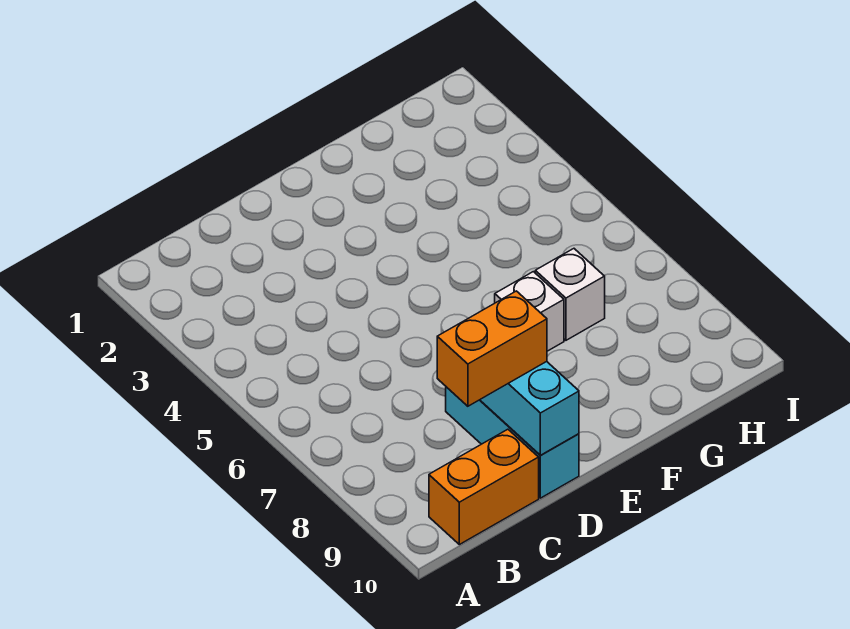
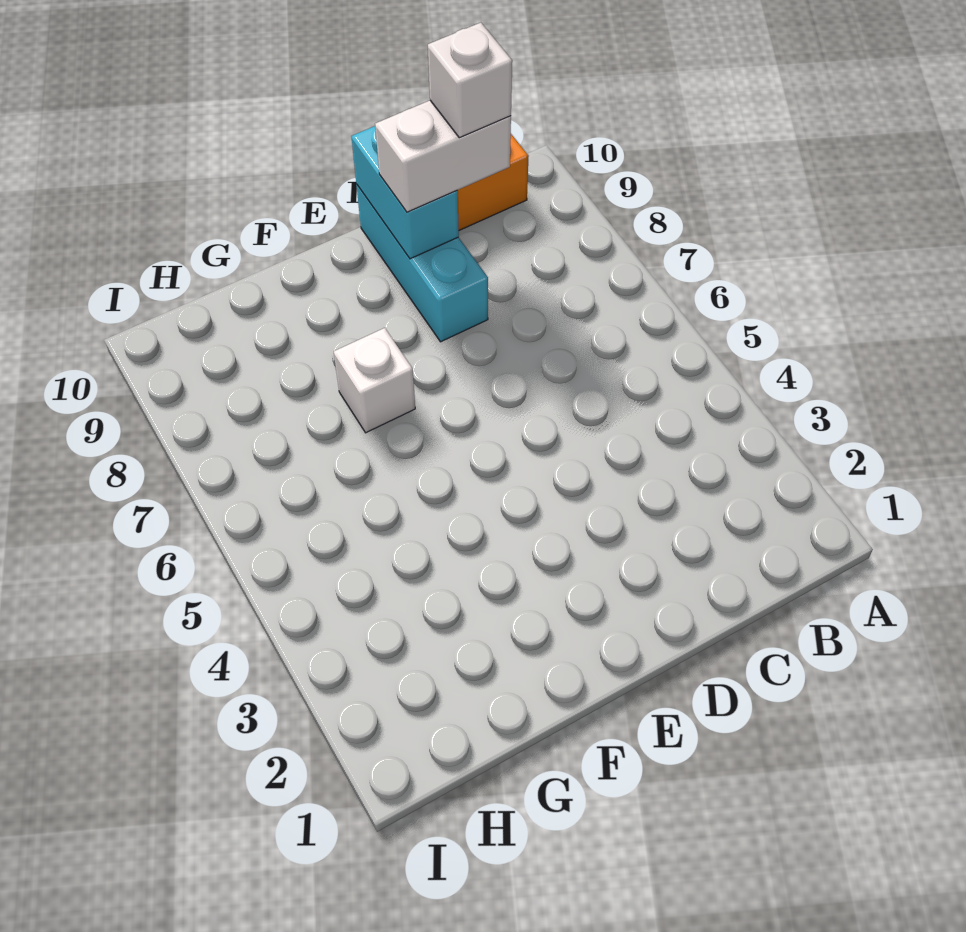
orange 1x2 brick [437,291,547,406] -> white 1x2 brick [375,101,511,212]
white 1x1 brick [535,249,605,340] -> white 1x1 brick moved to [428,23,512,138]

